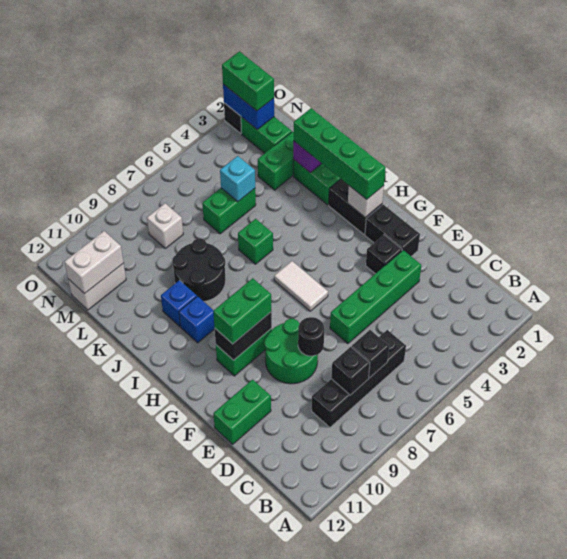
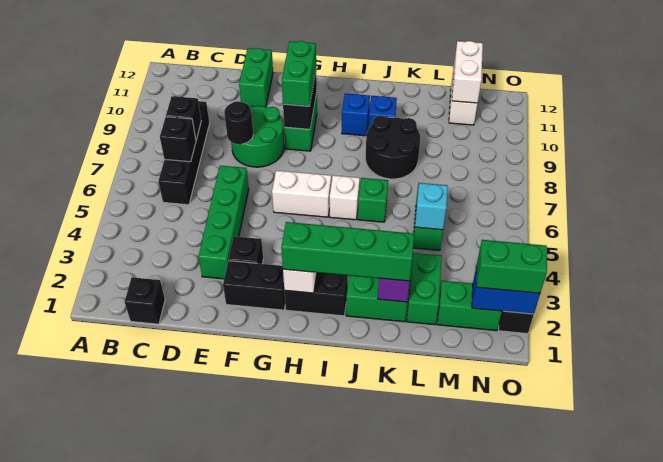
none -> black 1x1 brick [125,277,165,324]
white 1x2 tile [274,261,328,311] -> white 1x2 brick [272,170,331,217]
white 1x1 brick [147,203,183,248] -> white 1x1 brick moved to [330,175,360,220]

